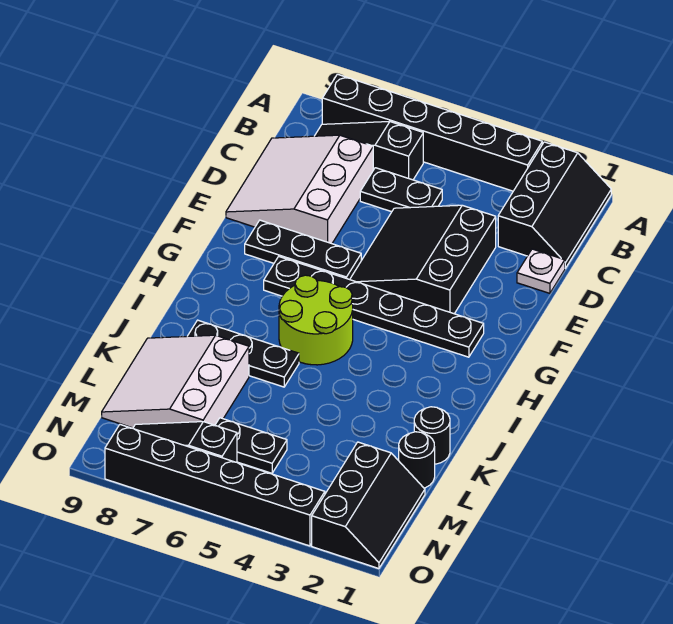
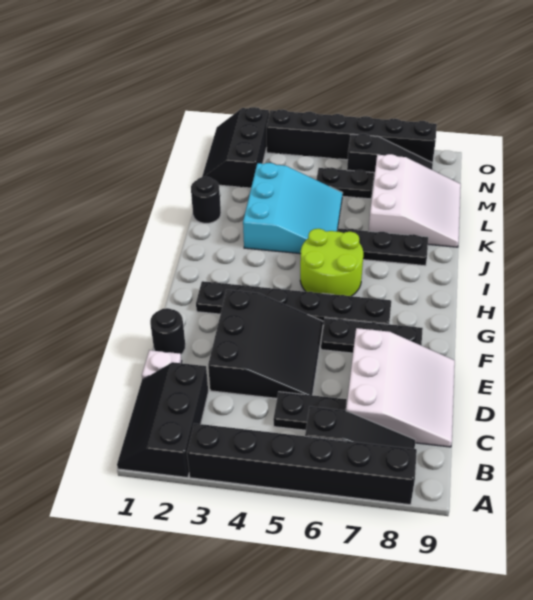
none -> cyan 3x3 slope [243,163,342,254]
black 1x1 round brick [399,432,435,488] -> black 1x1 round brick moved to [150,308,185,354]

